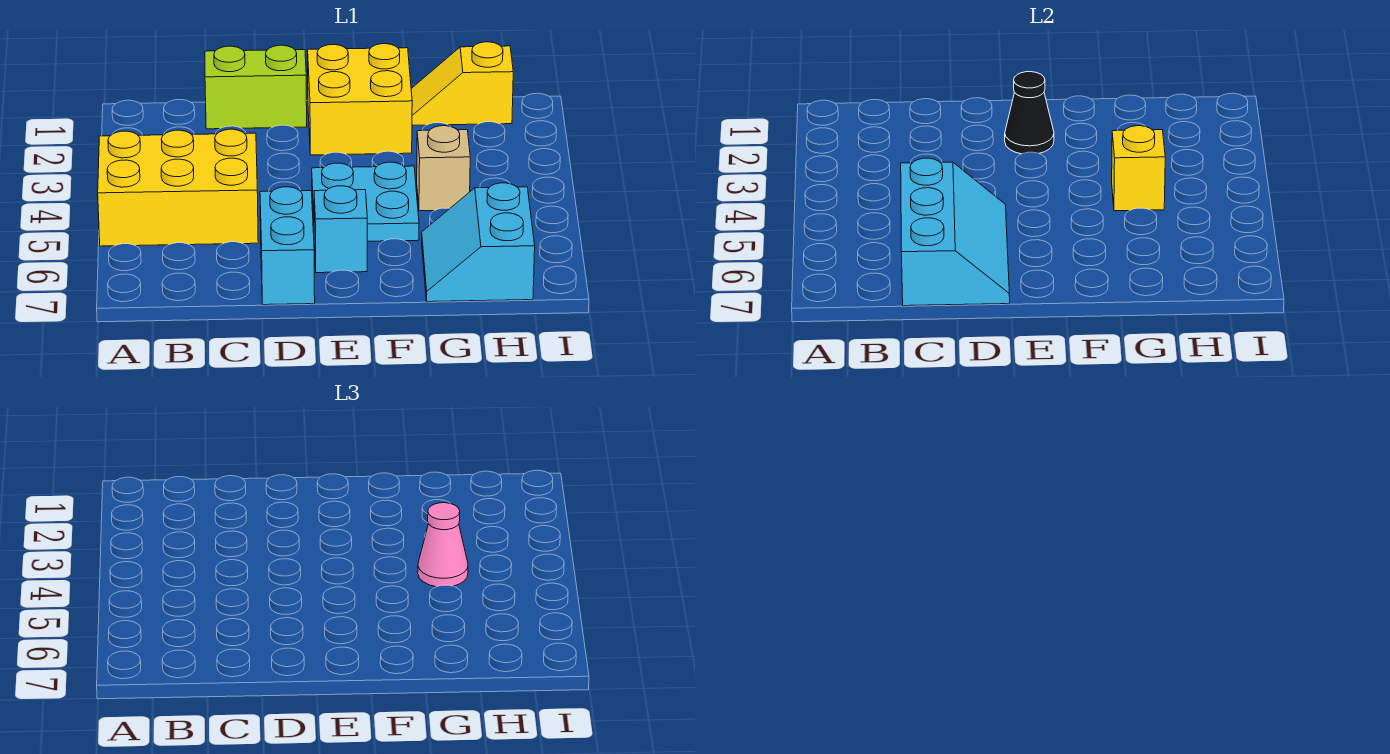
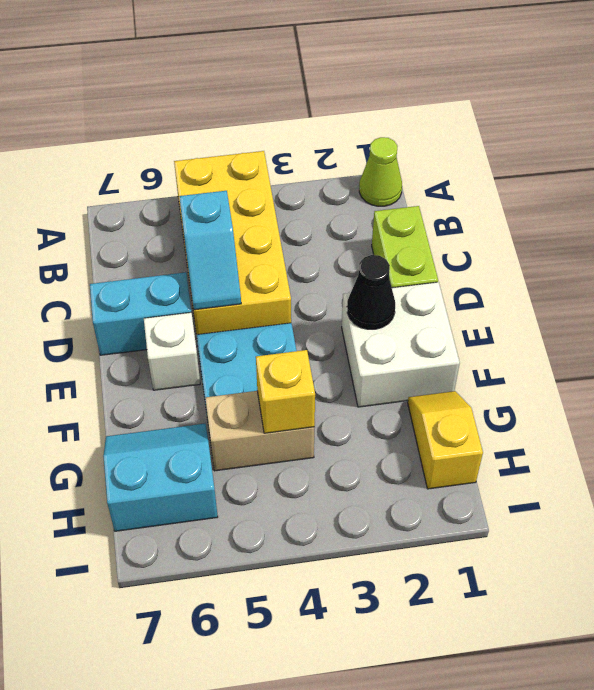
none -> lime 1x1 cone [359,137,402,206]
yellow 2x3 brick [98,129,258,246] -> yellow 2x4 brick [174,151,291,336]
cyan 2x3 slope [901,158,1010,306] -> cyan 1x2 slope [179,191,241,310]
yellow 2x2 brick [308,44,412,155] -> white 2x2 brick [342,282,460,407]
cyan 1x1 brick [314,186,367,273] -> white 1x1 brick [144,312,200,390]
tan 1x1 brick [417,126,470,211] -> tan 1x2 brick [205,391,315,471]
pink 1x1 cone [418,503,468,587] -> none

